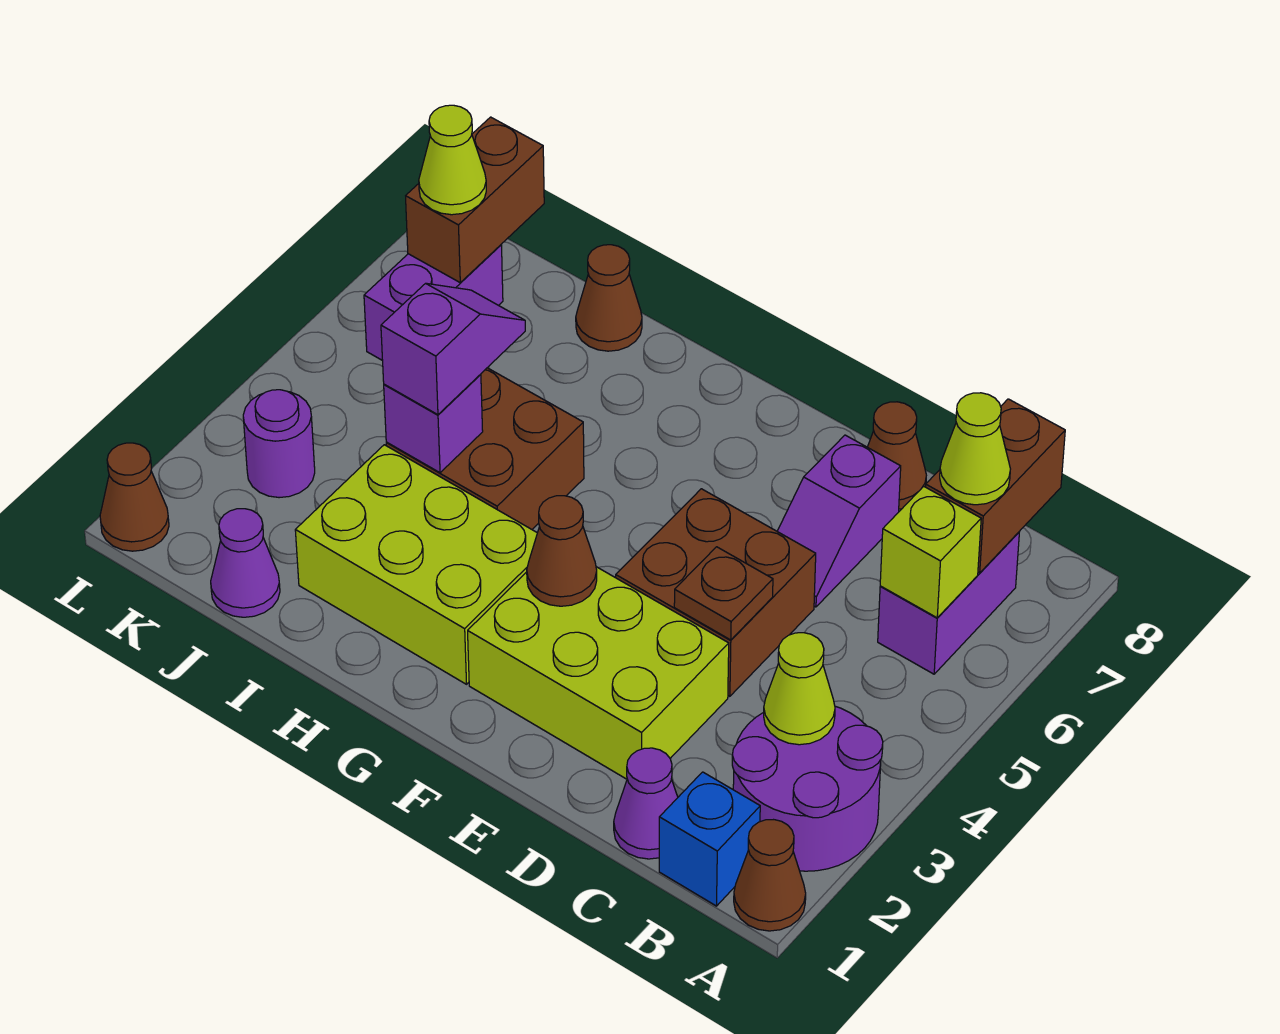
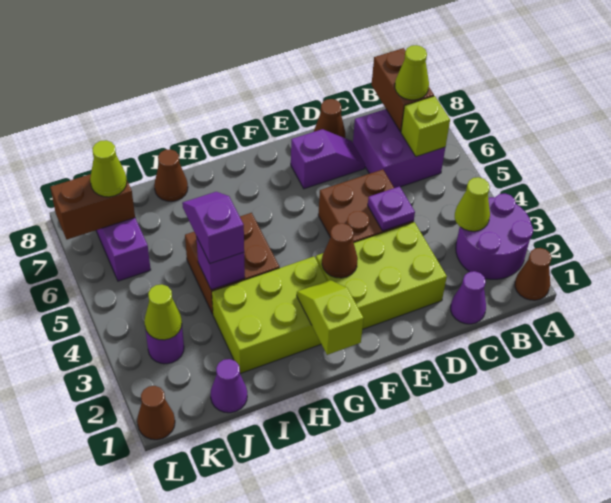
blue 1x1 brick [659,772,760,906] -> none
purple 1x2 brick [878,532,1019,674] -> purple 2x2 brick [353,109,445,188]
brown 1x1 plate [674,547,773,640] -> purple 1x1 plate [368,186,415,231]
purple 1x2 slope [777,435,901,607] -> purple 1x2 slope turned to [291,129,365,189]
none -> lime 1x2 slope [297,280,364,355]
none -> lime 1x1 cone [144,284,182,340]
brown 1x2 brick [406,117,544,282] -> brown 1x2 brick turned to [50,174,135,239]

